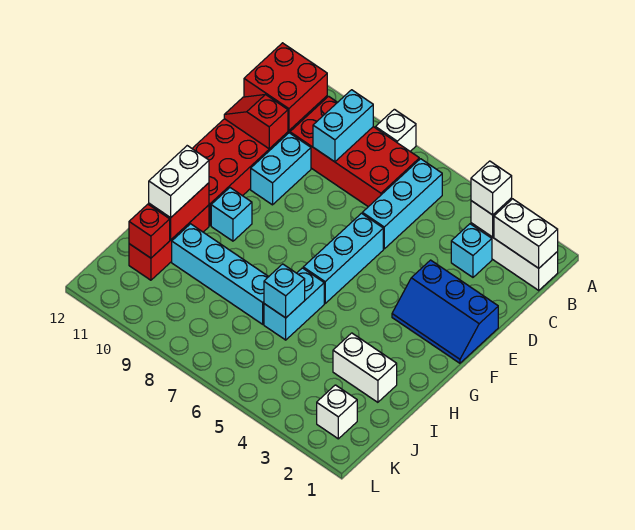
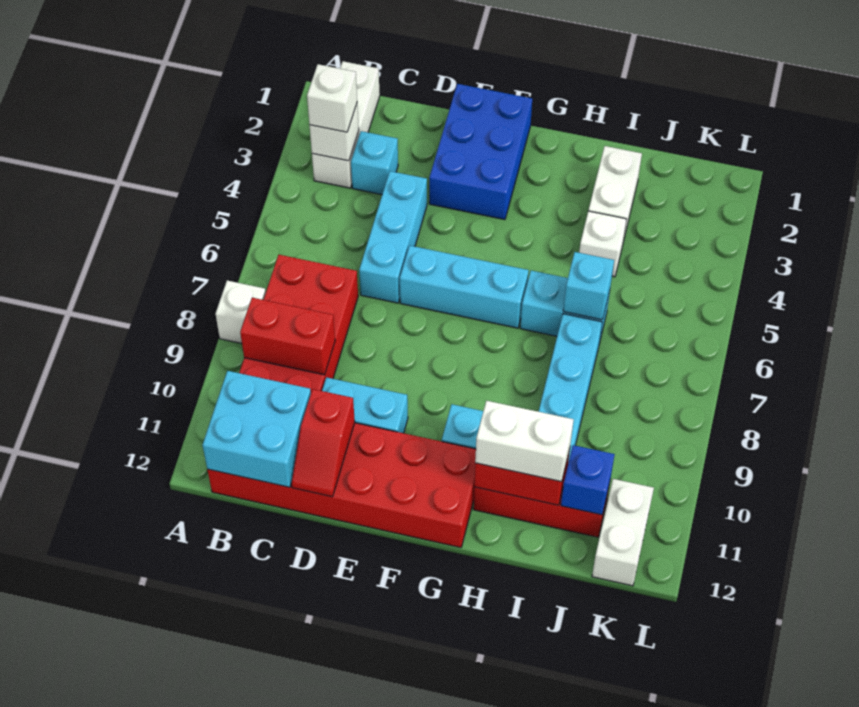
white 1x2 brick [494,199,558,268] -> white 1x2 brick moved to [592,479,654,586]
cyan 1x3 brick [362,159,442,249] -> cyan 1x3 brick turned to [359,171,427,303]
cyan 1x2 brick [313,90,373,162] -> red 1x2 brick [240,298,335,375]
red 2x2 brick [244,43,327,131] -> cyan 2x2 brick [202,371,311,487]
blue 2x3 slope [392,260,498,363] -> blue 2x3 brick [429,84,532,220]
red 1x1 brick [129,204,170,258] -> blue 1x1 brick [561,445,615,515]
white 1x1 brick [317,385,357,439] -> white 1x1 brick moved to [579,211,626,277]

